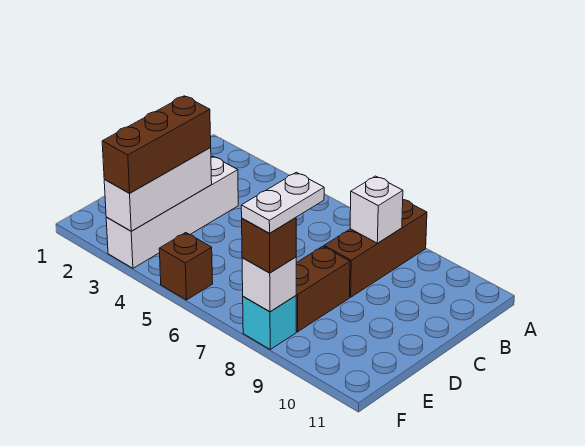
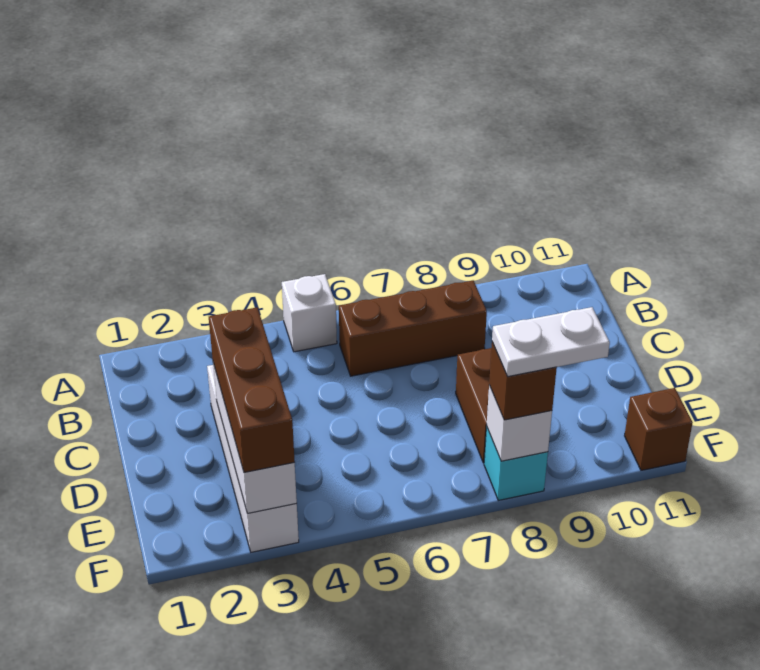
brown 1x3 brick [324,200,427,297] -> brown 1x3 brick turned to [339,281,487,376]
white 1x1 brick [350,176,403,243] -> white 1x1 brick moved to [282,274,337,352]
white 1x2 plate [241,172,324,233] -> white 1x2 plate turned to [492,307,610,377]
brown 1x1 brick [159,233,213,300] -> brown 1x1 brick moved to [625,388,693,470]

